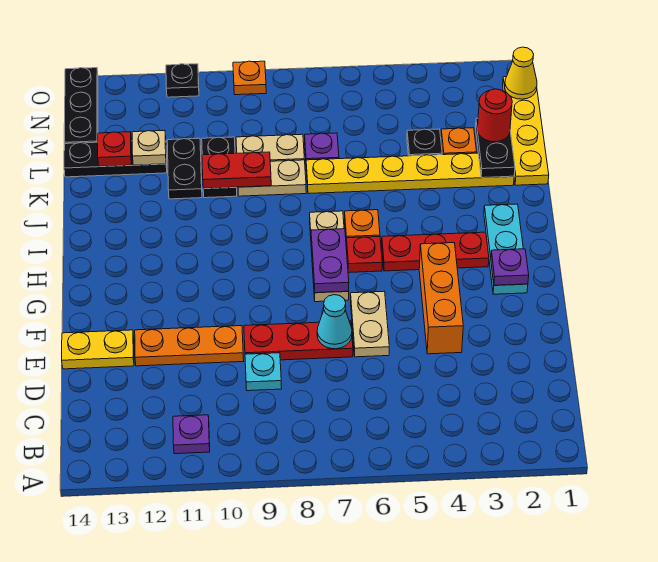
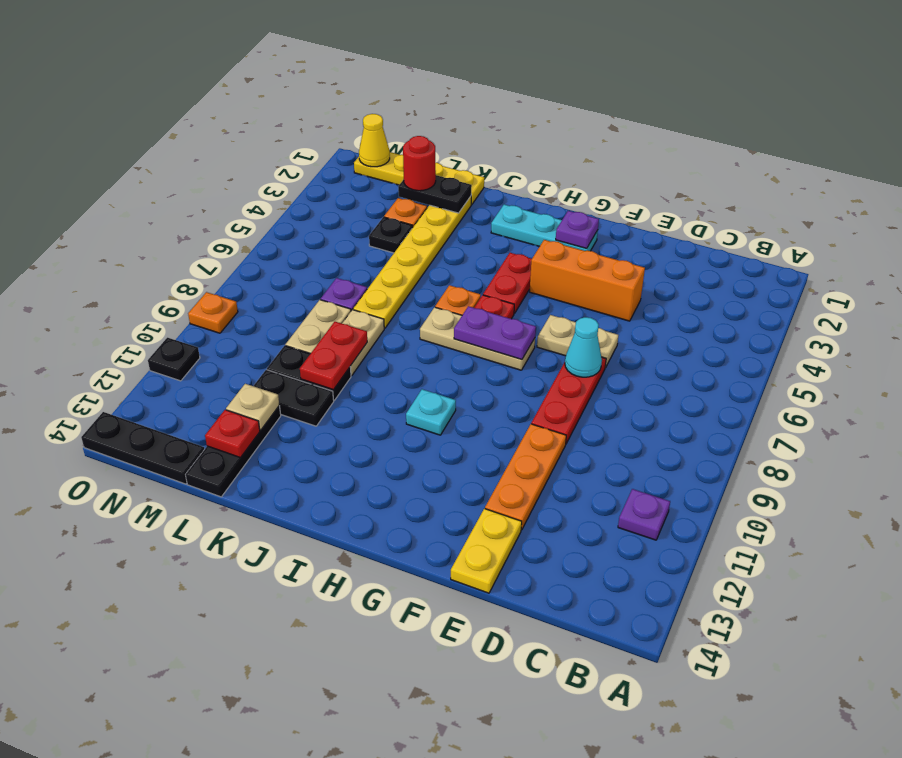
cyan 1x1 plate [245,353,282,391] -> cyan 1x1 plate moved to [406,389,456,435]
red 1x3 plate [382,232,489,271] -> red 1x2 plate [483,253,532,314]

